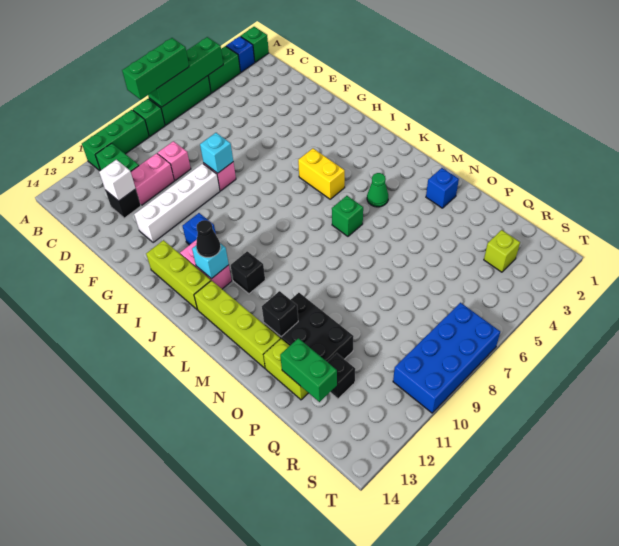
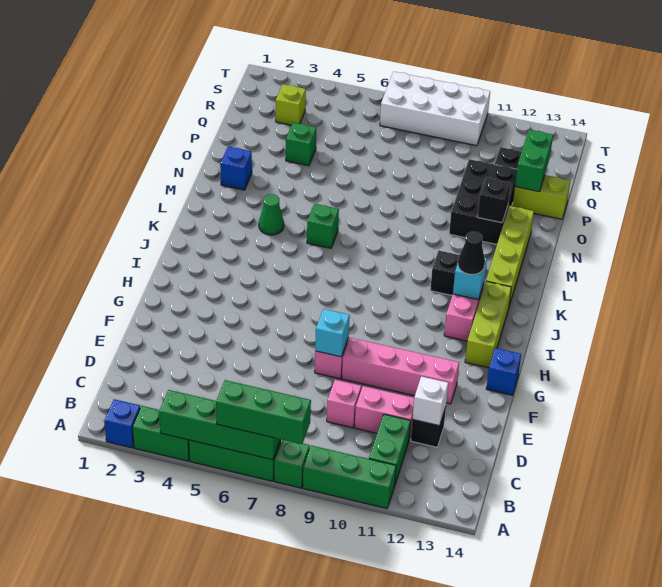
green 1x1 brick [241,27,269,62] -> green 1x1 brick moved to [286,123,316,166]
white 1x4 brick [134,164,220,243] -> pink 1x4 brick [342,338,459,404]
blue 1x1 brick [183,213,216,245] -> blue 1x1 brick moved to [486,348,521,395]
yellow 1x2 brick [298,148,345,199] -> none
lime 1x2 brick [264,339,308,400] -> lime 1x2 brick turned to [513,175,570,219]
blue 2x4 brick [393,303,500,413] -> white 2x4 brick [380,72,490,146]

